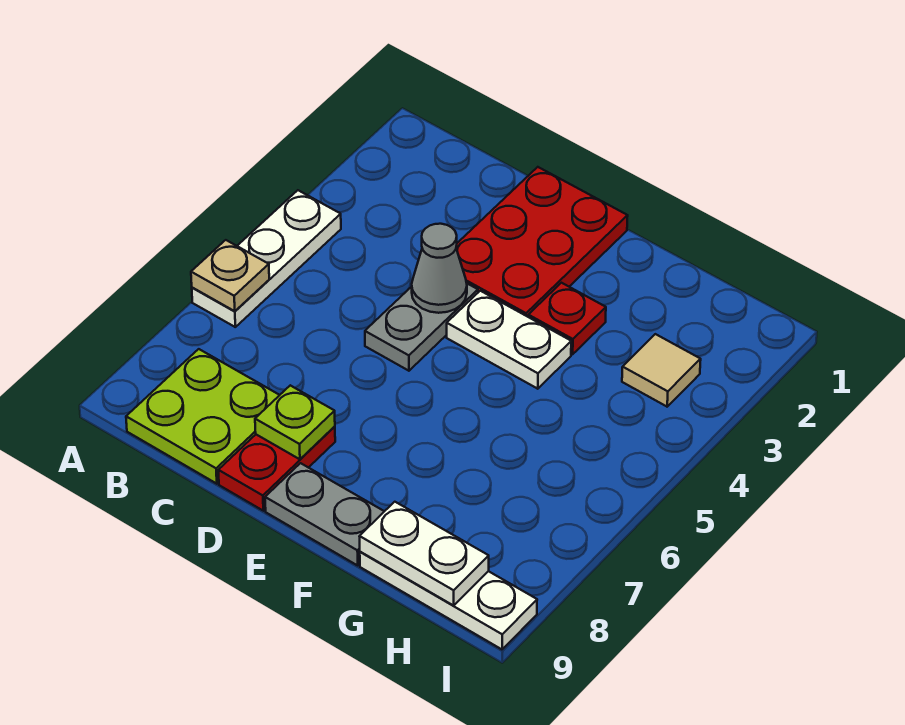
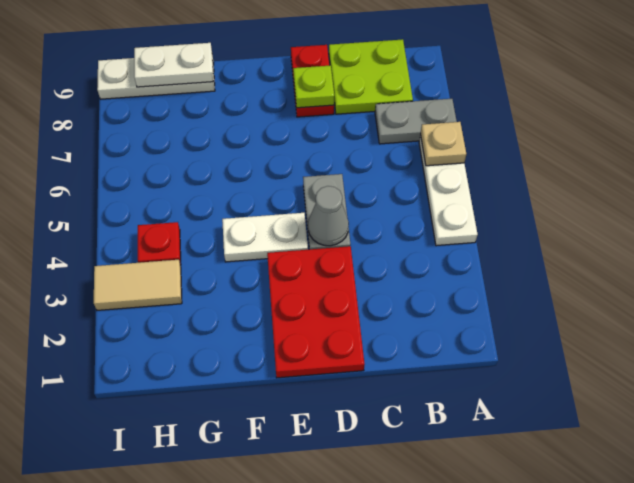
grey 1x2 plate [265,463,384,565] -> grey 1x2 plate moved to [375,99,457,144]
red 1x1 plate [528,283,606,354] -> red 1x1 plate moved to [138,222,181,265]
tan 1x1 tile [622,334,701,407] -> tan 1x2 tile [94,260,182,310]

